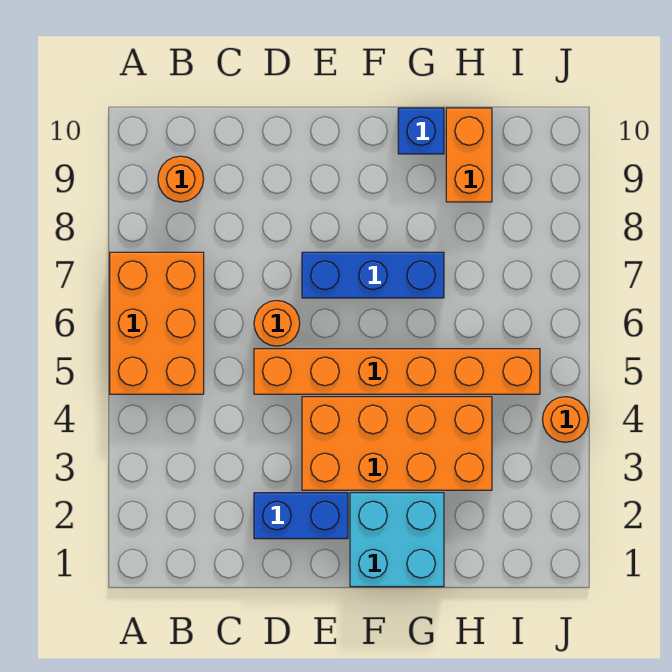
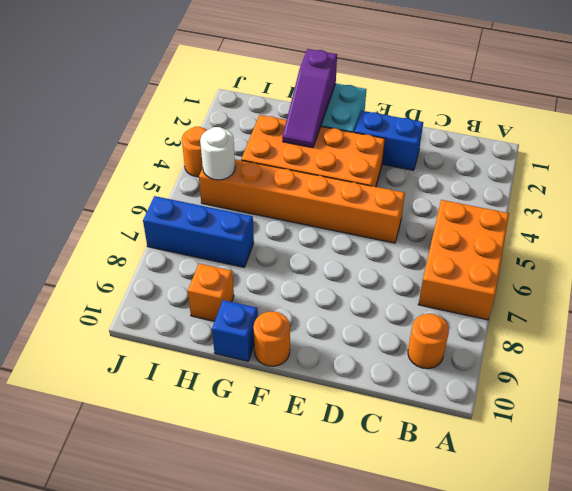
orange 1x1 round brick [254,301,300,346] -> orange 1x1 round brick moved to [253,311,290,366]
blue 1x3 brick [302,252,444,298] -> blue 1x3 brick moved to [143,196,254,267]
none -> purple 1x3 slope [282,49,337,148]
orange 1x2 brick [446,108,492,202] -> orange 1x1 brick [188,264,234,321]
none -> white 1x1 round brick [200,127,235,180]

